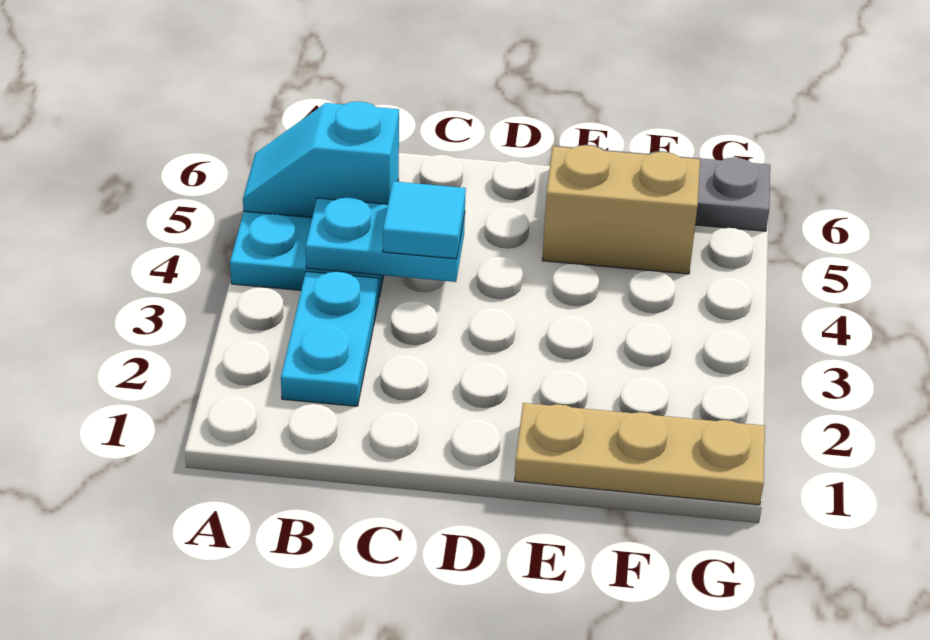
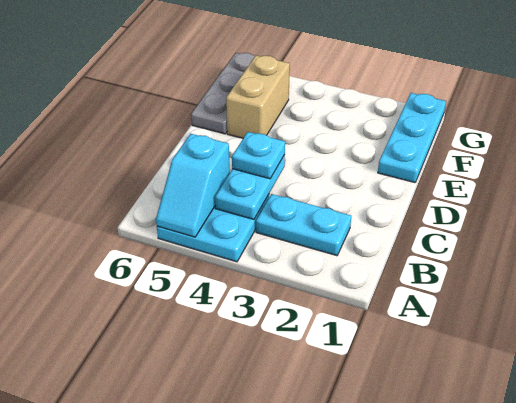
cyan 1x1 tile [383,181,466,259] -> cyan 1x1 plate [232,132,285,179]
tan 1x3 plate [515,403,765,505] -> cyan 1x3 plate [378,93,446,183]

